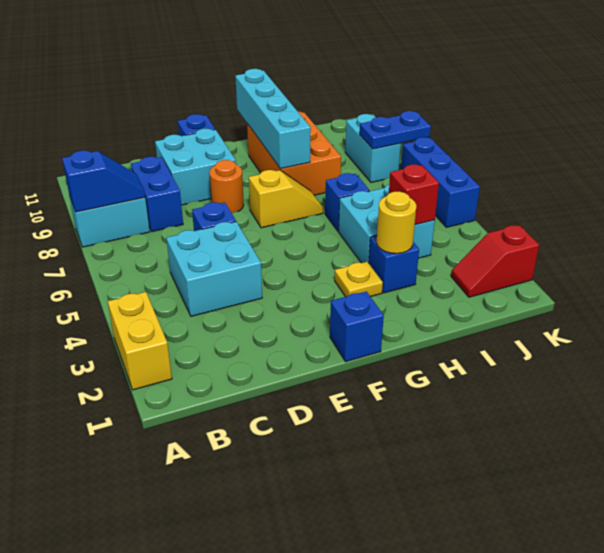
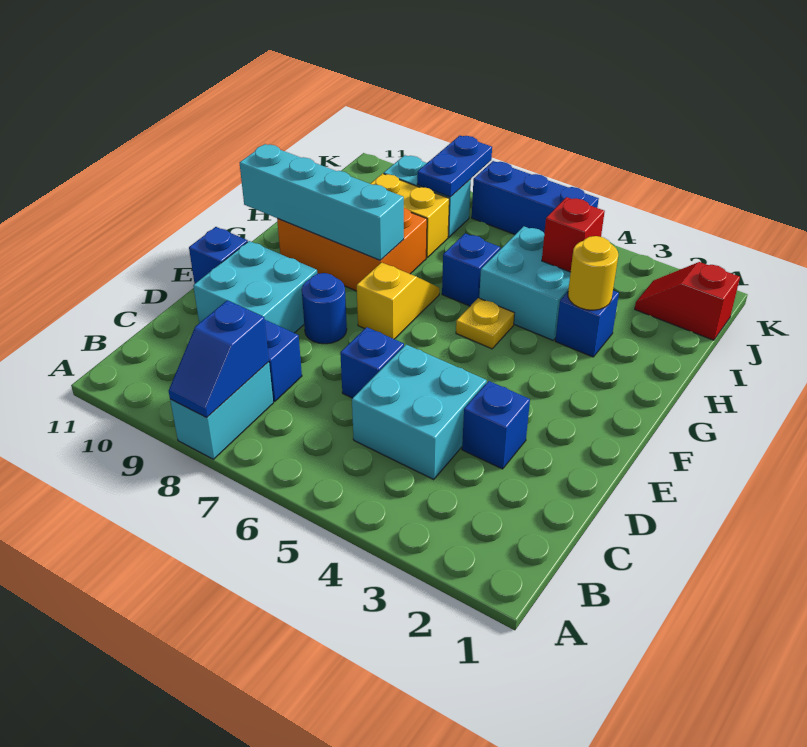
yellow 1x2 brick [108,292,172,390] -> yellow 1x2 brick moved to [370,174,449,257]
blue 1x2 slope [62,151,145,212] -> blue 1x2 slope turned to [169,300,269,418]
orange 1x1 round brick [210,160,244,213] -> blue 1x1 round brick [302,273,347,344]
blue 1x1 brick [330,291,384,362] -> blue 1x1 brick moved to [462,381,530,469]
yellow 1x1 plate [335,262,383,297] -> yellow 1x1 plate moved to [456,298,514,349]
red 1x2 slope [451,225,539,297] -> red 1x2 slope turned to [635,262,740,340]

